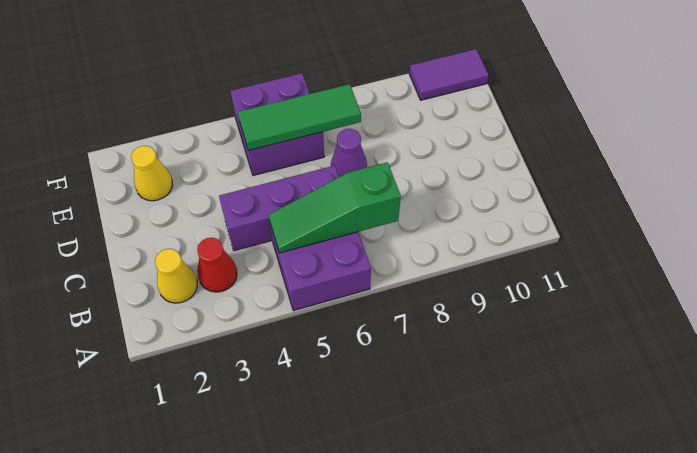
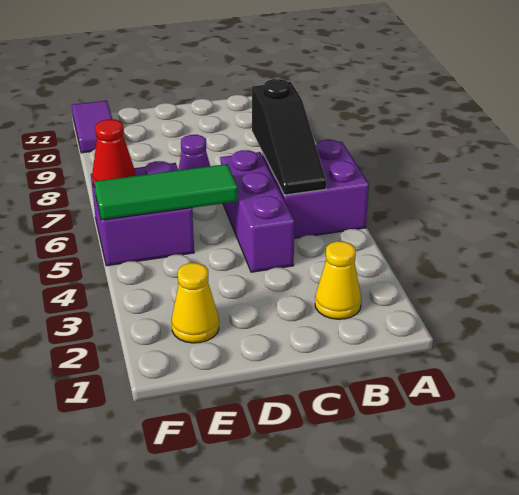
red 1x1 cone [197,238,237,292] -> red 1x1 cone moved to [92,119,135,186]
green 1x3 slope [268,162,401,253] -> black 1x3 slope [252,79,326,195]
green 1x3 tile [238,84,361,151] -> green 1x3 tile turned to [94,164,238,220]

